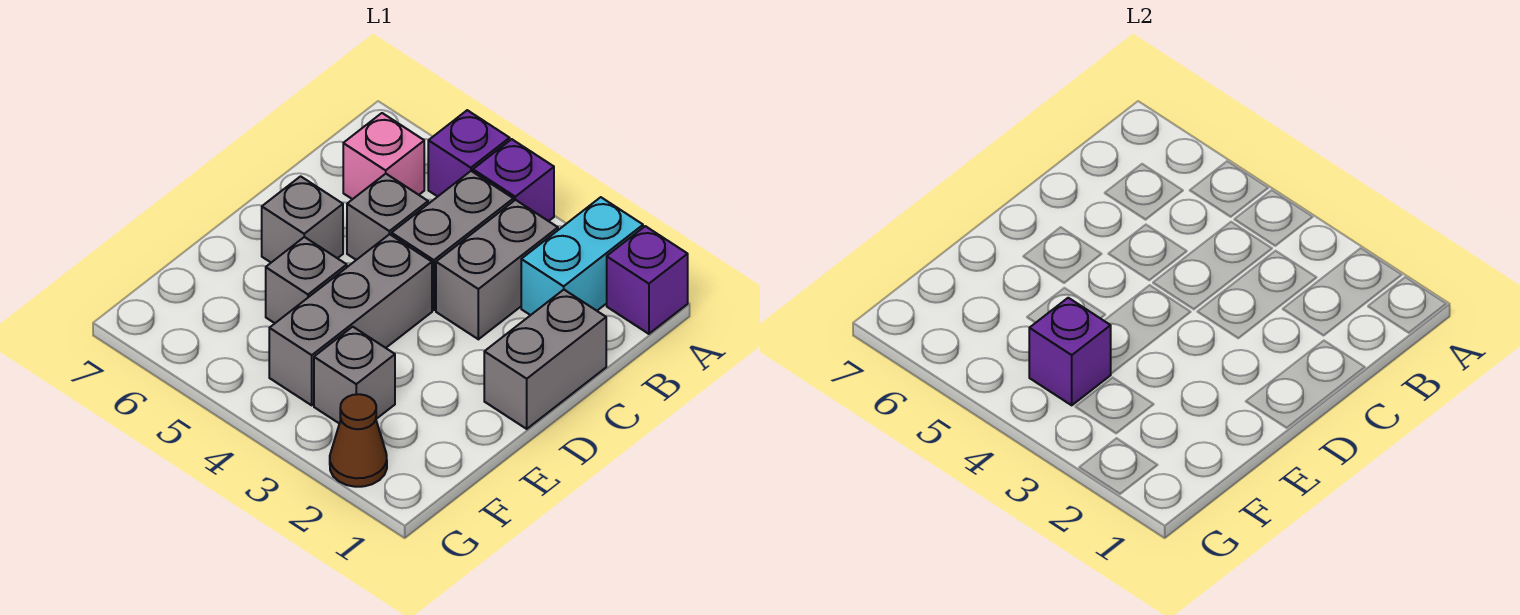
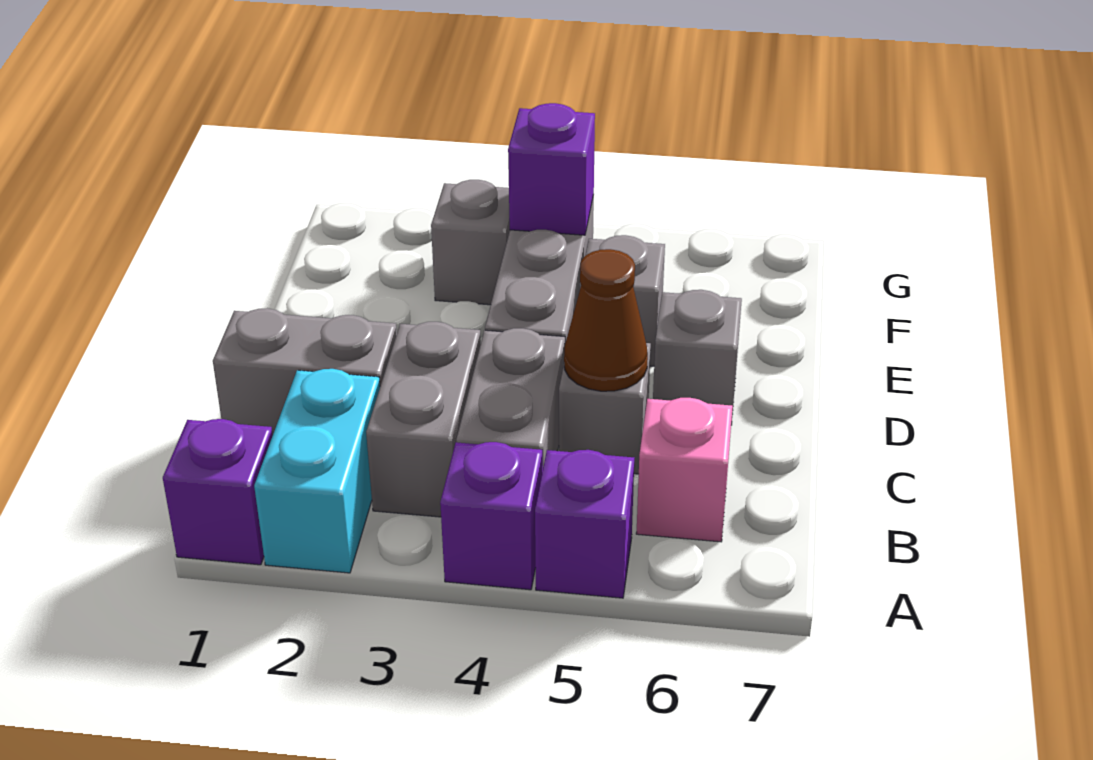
grey 1x2 brick [484,290,606,429] -> grey 1x2 brick turned to [213,308,397,434]
brown 1x1 cone [330,394,387,487] -> brown 1x1 cone moved to [564,249,648,391]

